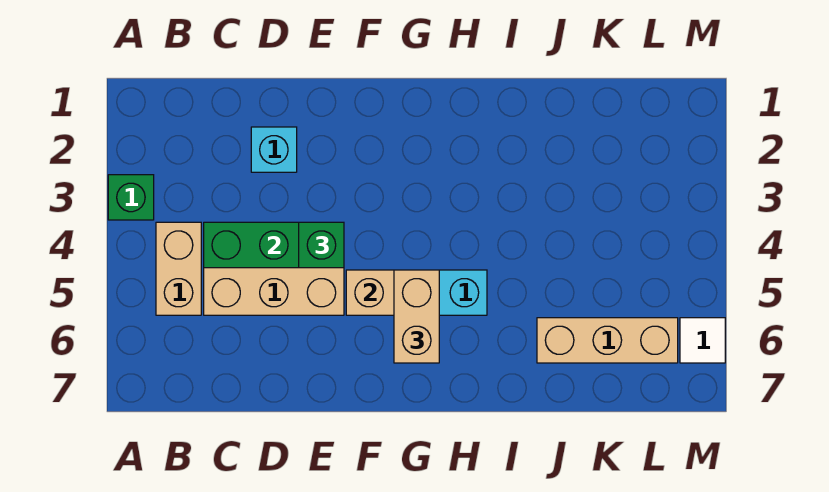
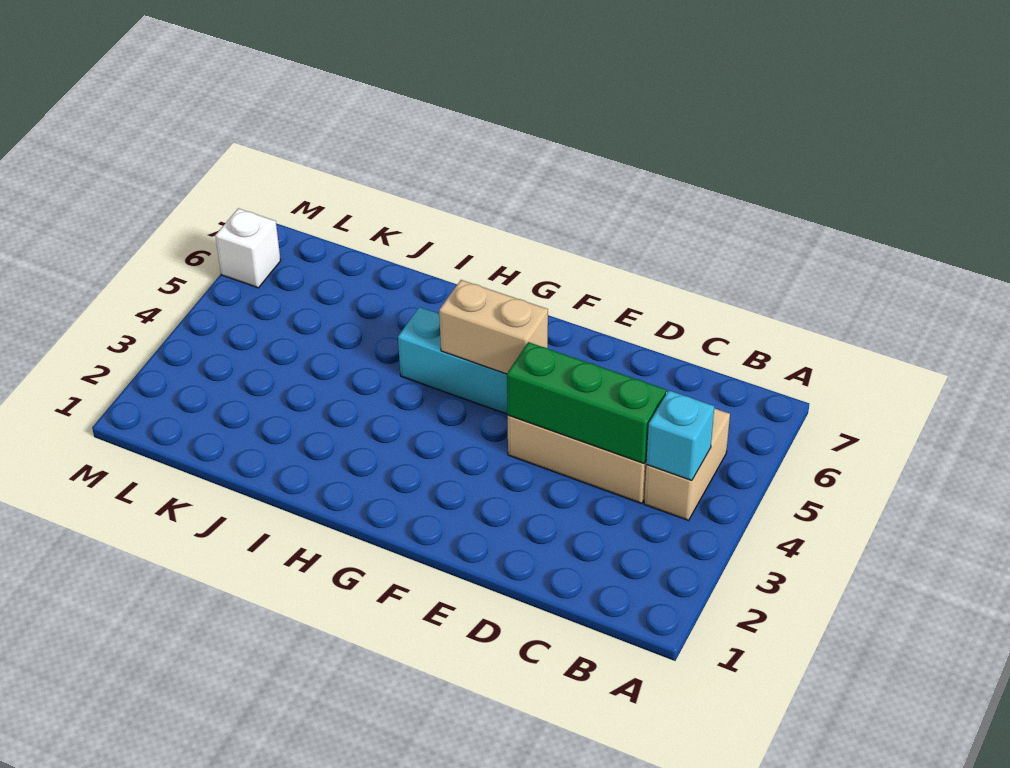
green 1x1 brick [108,175,154,220] -> none
cyan 1x1 brick [251,127,297,172] -> cyan 1x1 brick moved to [646,391,714,481]
green 1x1 brick [299,222,344,268] -> none
tan 1x2 brick [394,270,439,363] -> none
tan 1x3 brick [537,318,678,363] -> none
white 1x1 tile [680,318,725,363] -> white 1x1 brick [215,208,281,288]

